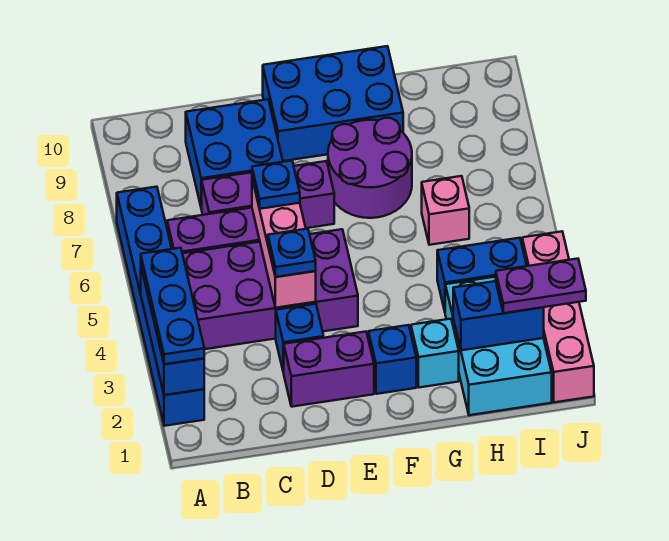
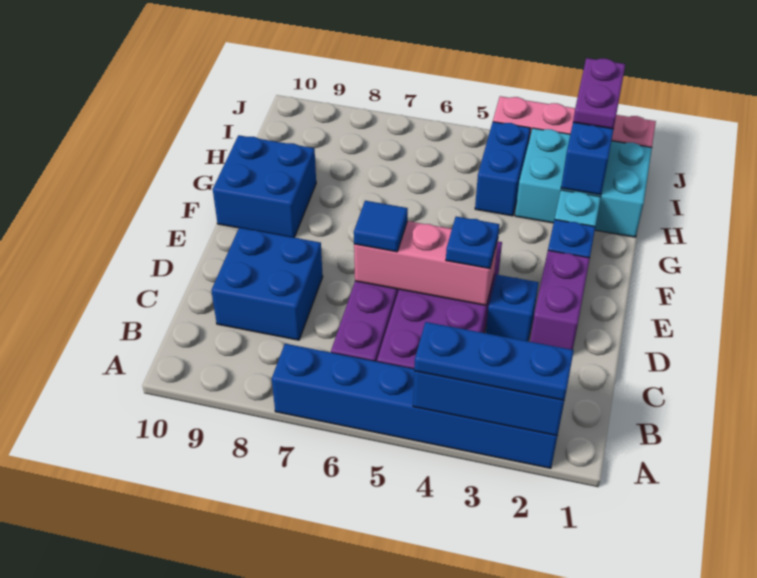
purple 1x3 brick [201,161,334,228] -> none
blue 1x1 plate [252,161,300,209] -> blue 1x1 tile [354,201,408,252]
blue 2x3 brick [263,46,403,161] -> blue 2x2 brick [213,135,316,238]
purple 2x2 round brick [328,118,412,218] -> none
pink 1x1 brick [422,176,469,245] -> none

